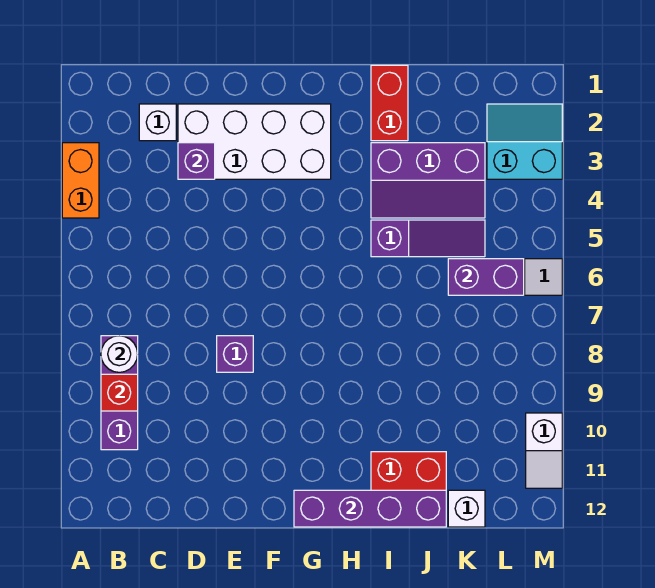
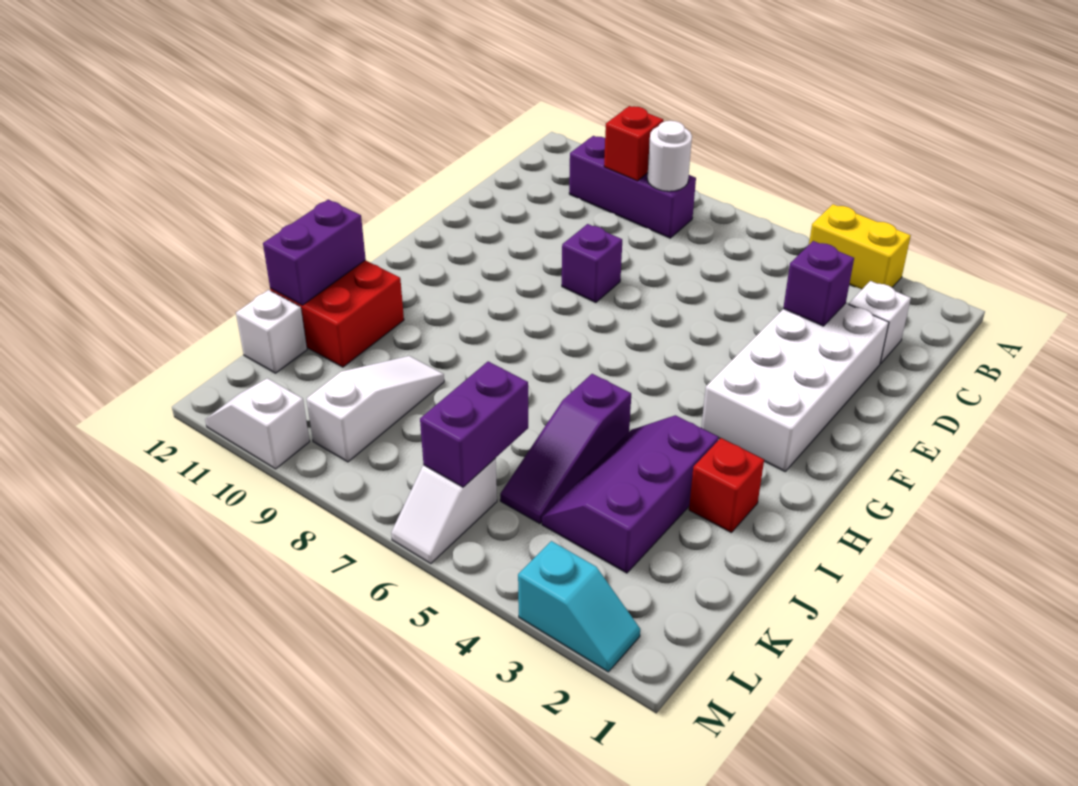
orange 1x2 brick [62,143,99,218] -> yellow 1x2 brick [809,204,911,289]
purple 1x4 brick [294,490,446,527] -> purple 1x2 brick [263,199,366,305]
red 1x2 brick [371,65,408,141] -> red 1x1 brick [689,438,764,533]
none -> white 1x3 slope [307,356,444,462]
cyan 2x2 slope [487,104,562,179] -> cyan 1x2 slope [518,541,640,672]

